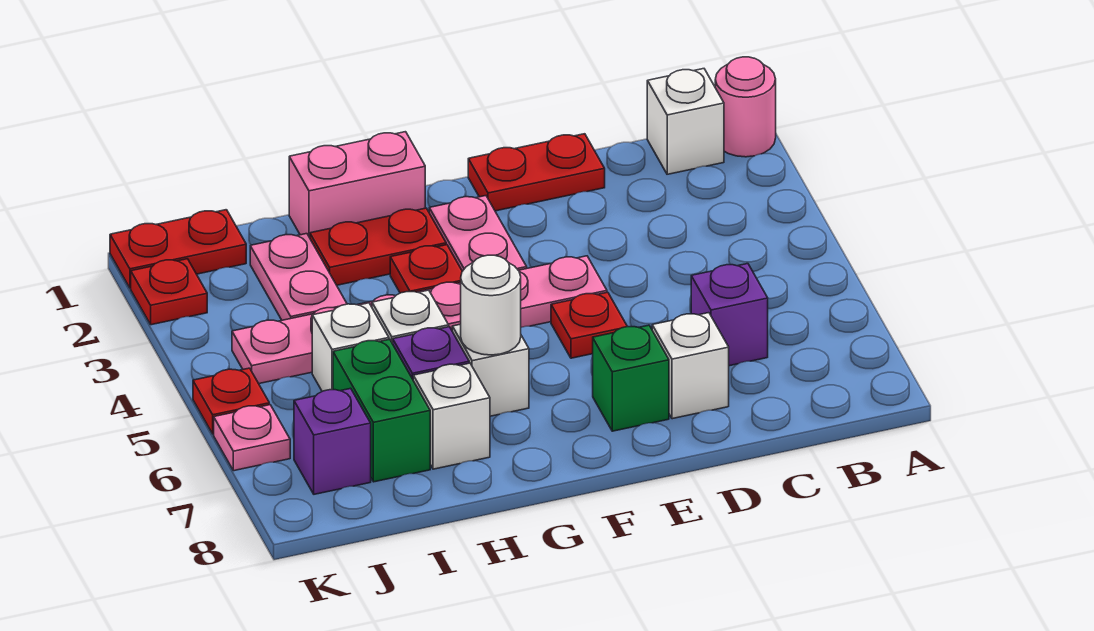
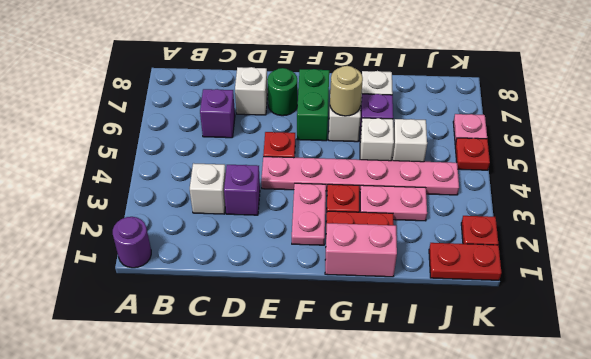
pink 1x1 round brick [715,57,776,157] -> purple 1x1 round brick [113,217,151,268]
white 1x1 brick [647,69,724,174] -> white 1x1 brick moved to [190,163,226,214]
red 1x2 plate [468,134,605,211] -> none
green 1x1 brick [593,325,669,431] -> green 1x1 round brick [267,68,297,116]
white 1x1 round brick [461,255,521,355] -> tan 1x1 round brick [330,66,363,116]
pink 1x2 plate [250,234,347,320] -> pink 1x2 plate turned to [360,185,427,221]
green 1x2 brick [333,339,430,482] -> green 1x2 brick moved to [297,69,329,141]
purple 1x1 brick [294,388,371,494] -> purple 1x1 brick moved to [224,165,260,215]

